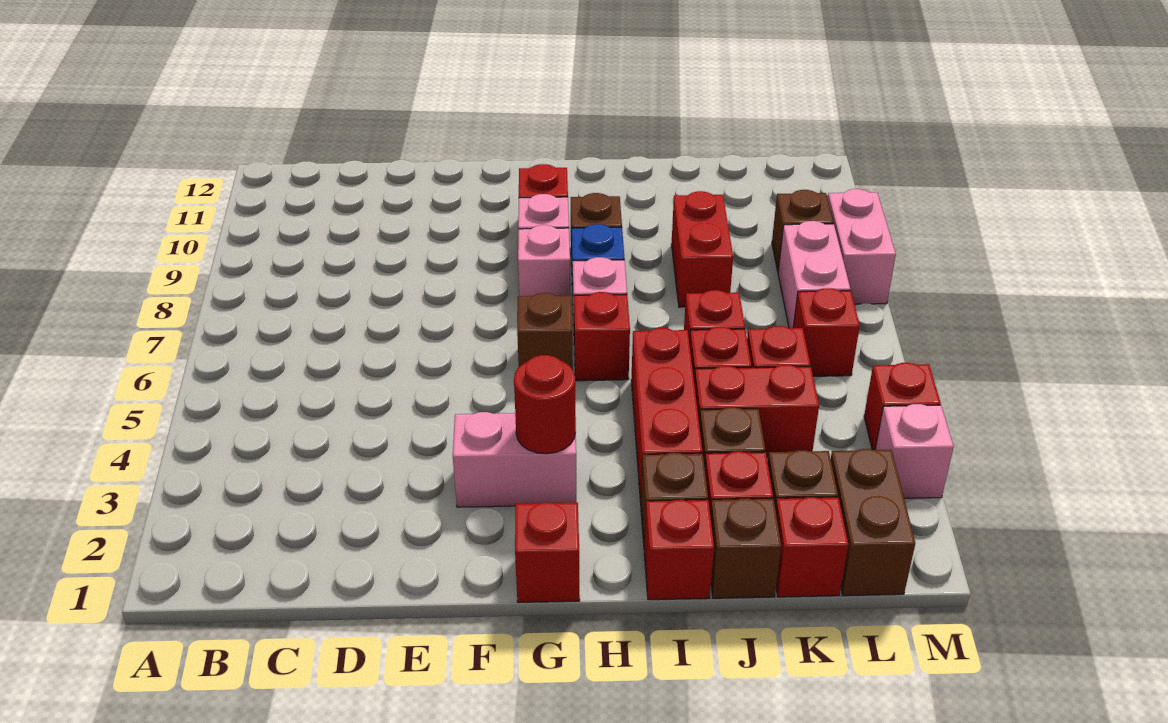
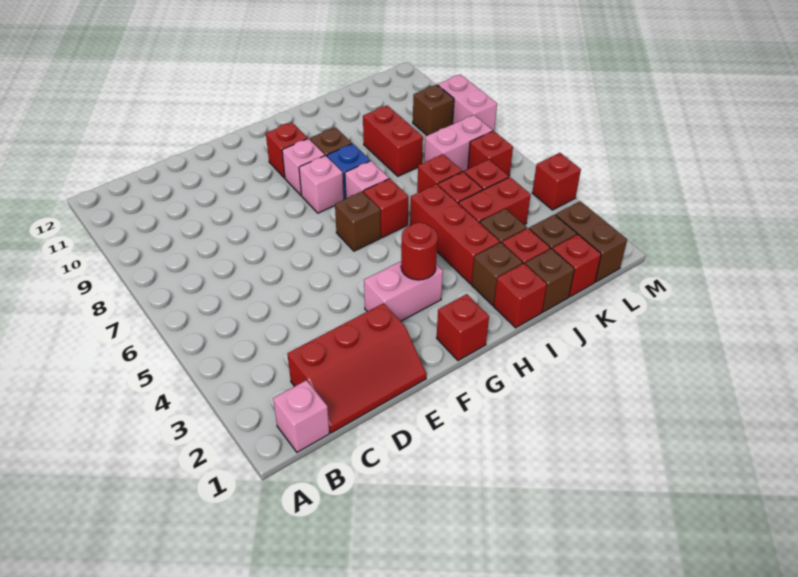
none -> red 2x3 slope [287,303,426,433]
pink 1x2 brick [778,221,850,328] -> pink 1x2 brick turned to [424,115,493,172]
pink 1x1 brick [875,404,954,498] -> pink 1x1 brick moved to [273,380,330,452]

